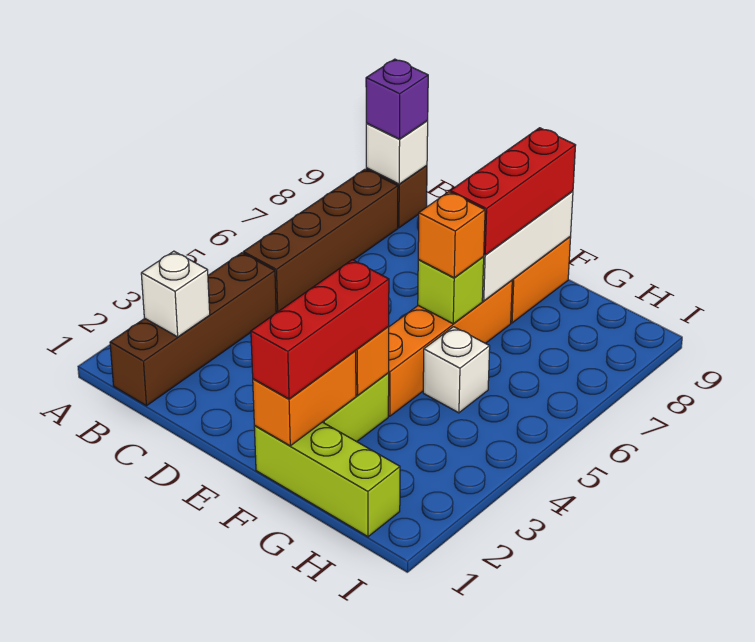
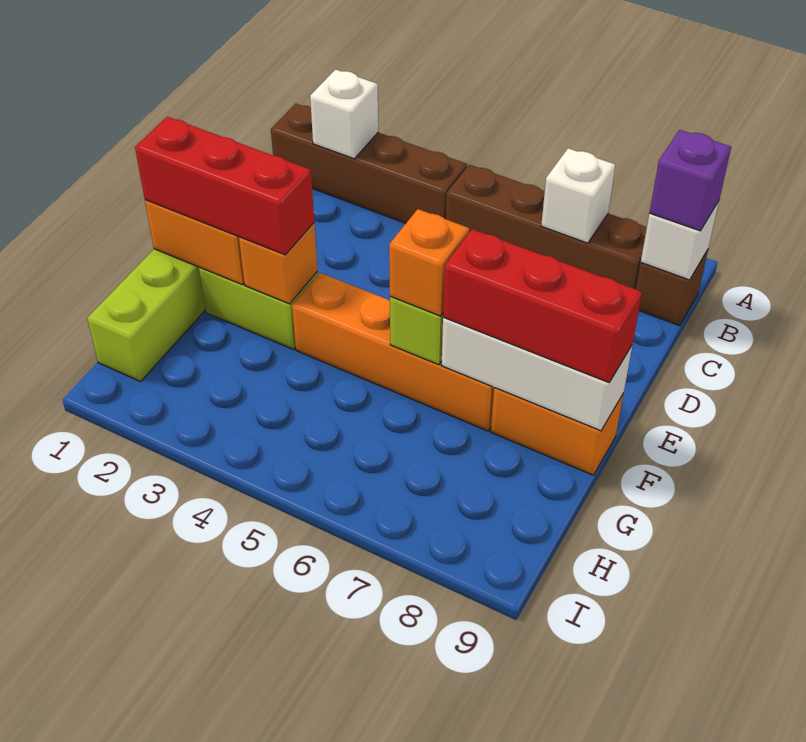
white 1x1 brick [423,327,490,413] -> white 1x1 brick moved to [541,148,615,243]

